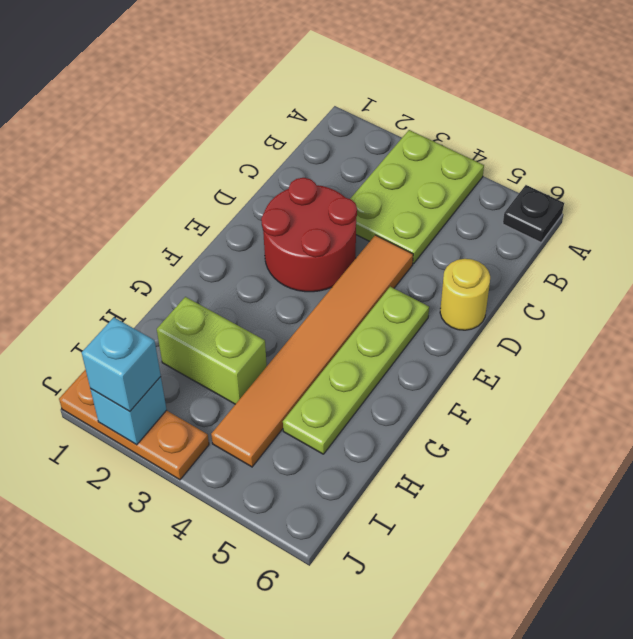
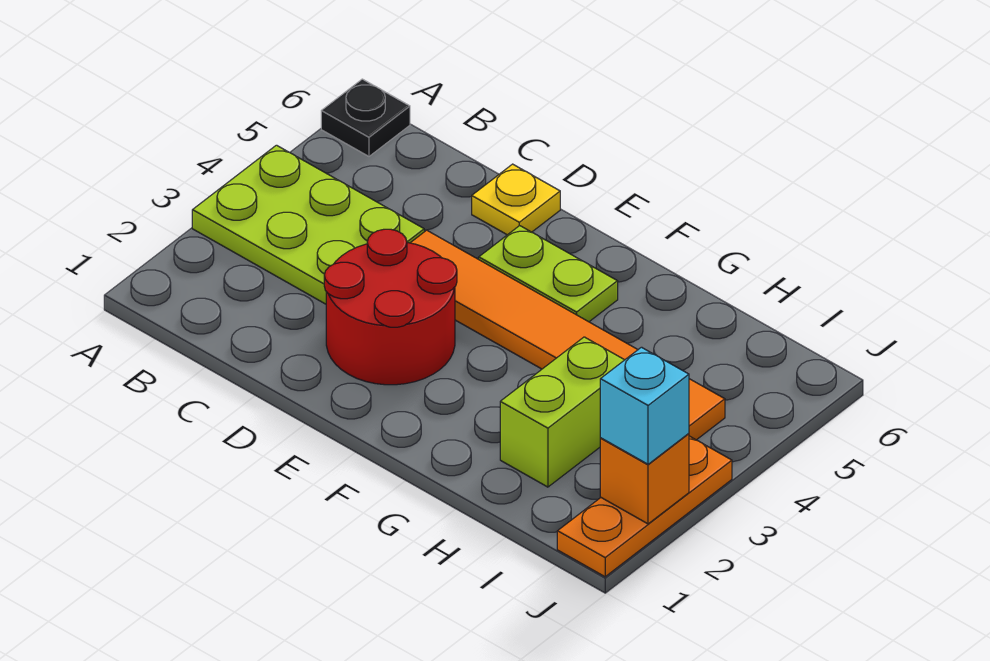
yellow 1x1 round brick [440,259,490,330] -> yellow 1x1 plate [472,164,560,235]
lime 1x4 plate [283,287,429,454] -> lime 1x2 plate [479,226,618,322]
cyan 1x1 brick [90,377,167,445] -> orange 1x1 brick [600,434,689,524]

